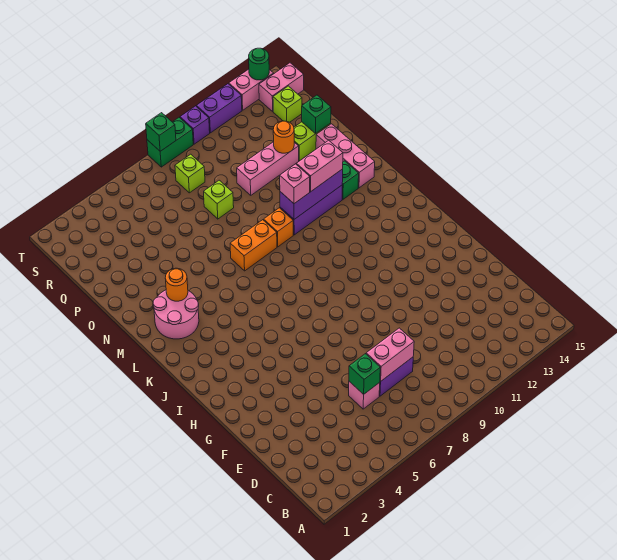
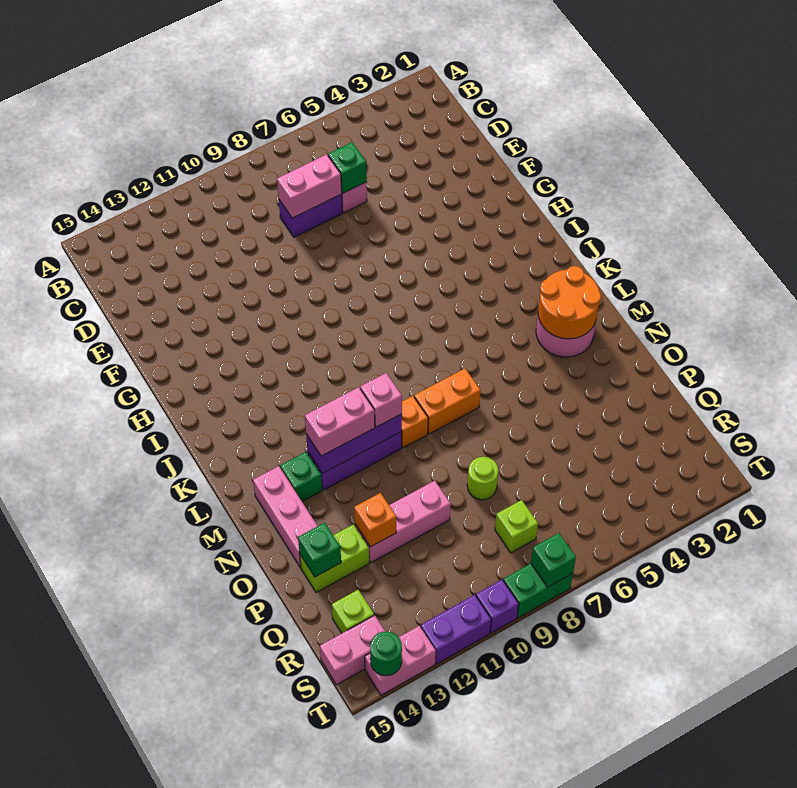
orange 1x1 round brick [165,268,188,301] -> orange 2x2 round brick [538,266,601,339]
lime 1x1 brick [204,180,234,219] -> lime 1x1 round brick [467,457,498,500]
orange 1x1 round brick [273,121,294,153] -> orange 1x1 brick [354,493,396,547]

